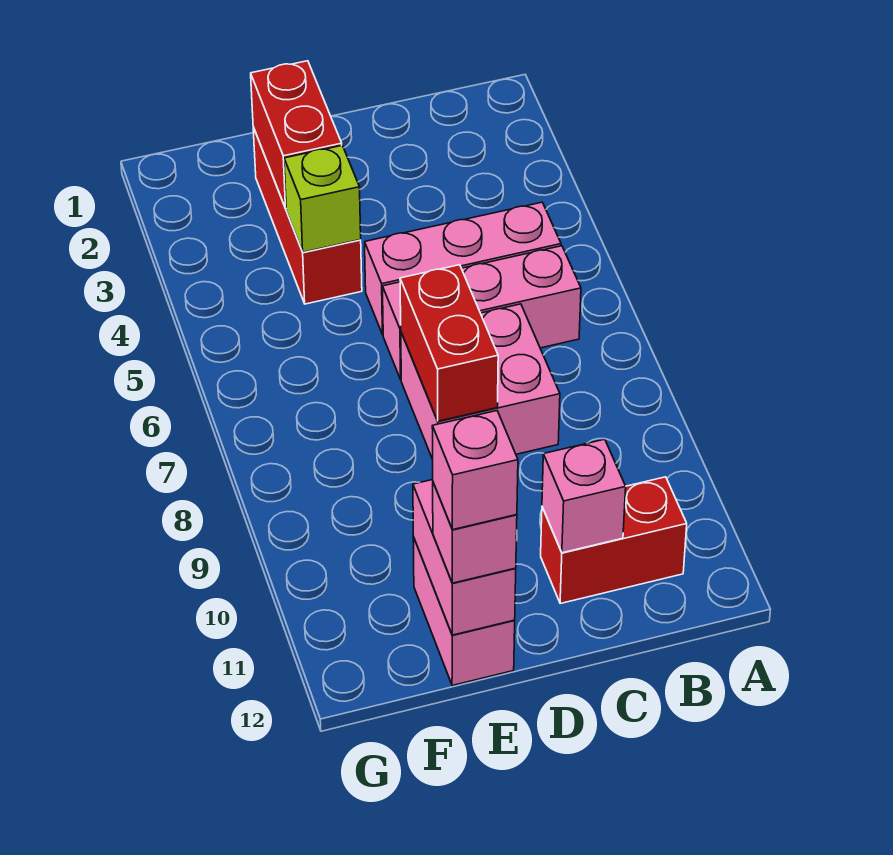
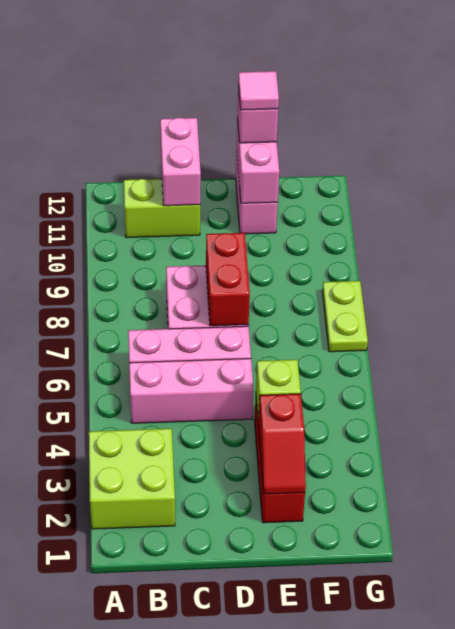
none -> lime 2x2 brick [89,429,175,529]
red 1x2 brick [541,477,687,604] -> lime 1x2 brick [124,179,200,238]
pink 1x1 brick [542,439,626,553] -> pink 1x2 brick [160,118,201,206]
red 1x2 brick [251,61,342,208] -> red 1x2 slope [258,394,306,494]
pink 1x1 brick [432,411,518,530] -> pink 1x1 tile [238,71,279,110]
none -> lime 1x2 plate [322,281,368,352]

